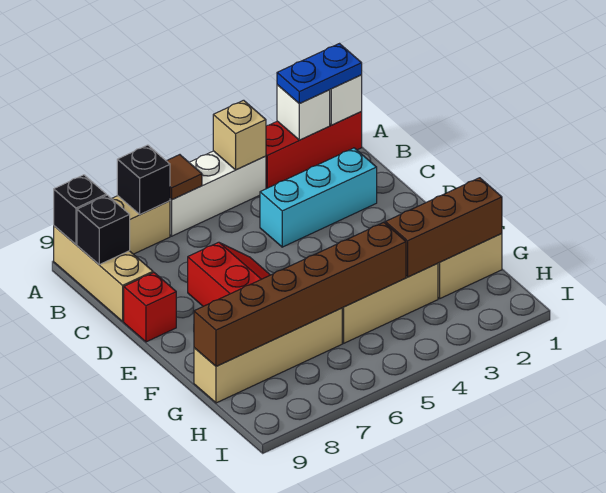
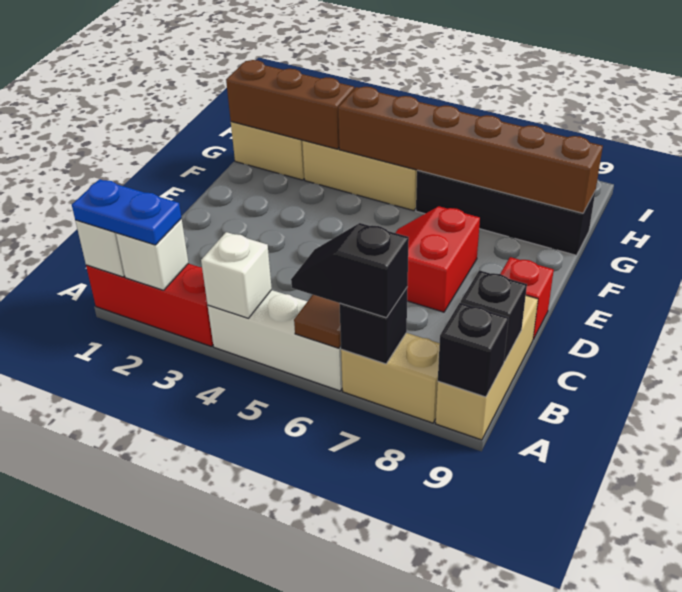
tan 1x1 brick [213,100,266,170] -> white 1x1 brick [201,232,272,318]
none -> black 1x2 slope [291,223,409,318]
cyan 1x3 brick [260,148,377,247] -> none
tan 1x4 brick [194,308,342,403] -> black 1x4 brick [416,170,595,255]

